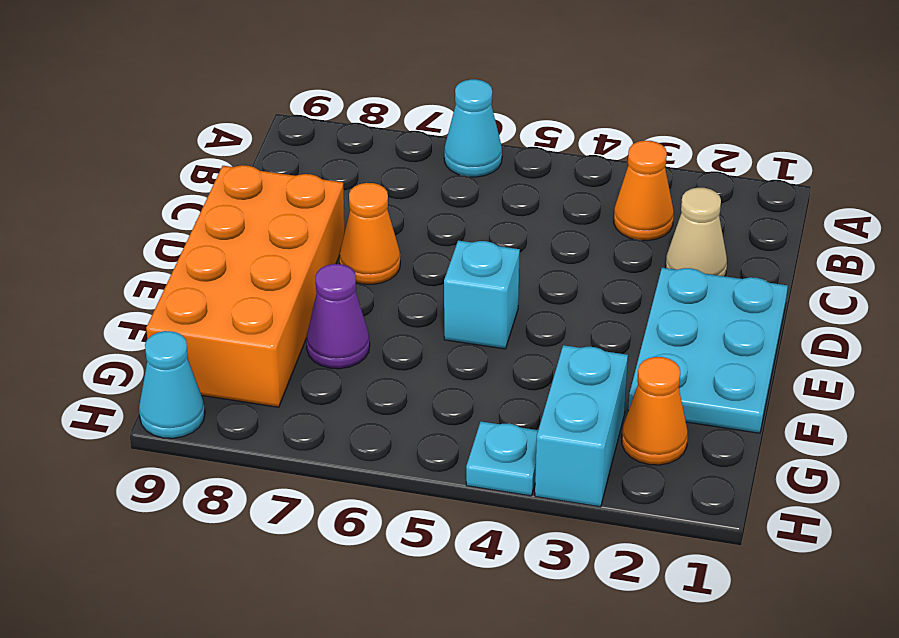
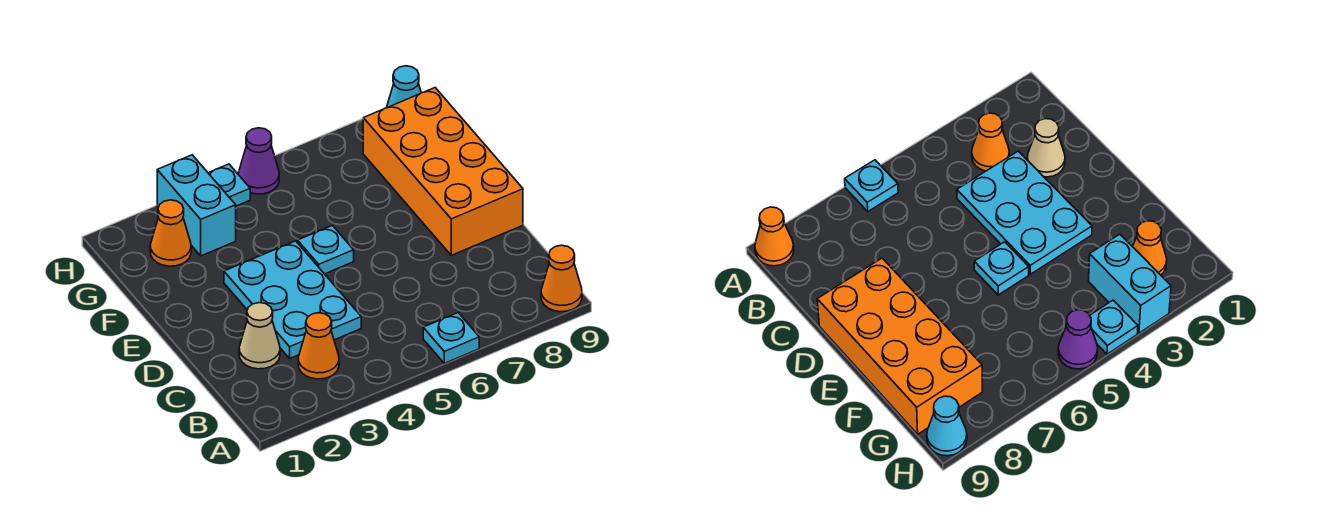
cyan 1x1 cone [444,79,502,177] -> cyan 1x1 plate [423,313,479,363]
cyan 2x3 plate [628,268,788,433] -> cyan 2x3 plate moved to [224,241,361,358]
orange 1x1 cone [339,183,400,284] -> orange 1x1 cone moved to [541,245,582,312]
cyan 1x1 brick [444,241,520,349] -> cyan 1x1 plate [298,225,354,274]
purple 1x1 cone [306,264,370,369] -> purple 1x1 cone moved to [239,128,279,194]

